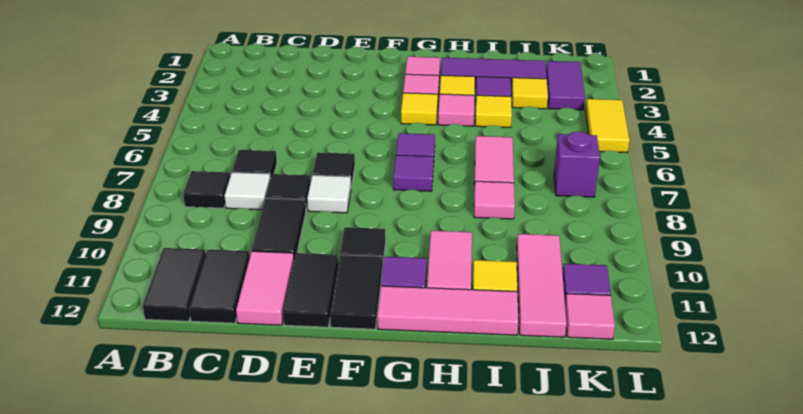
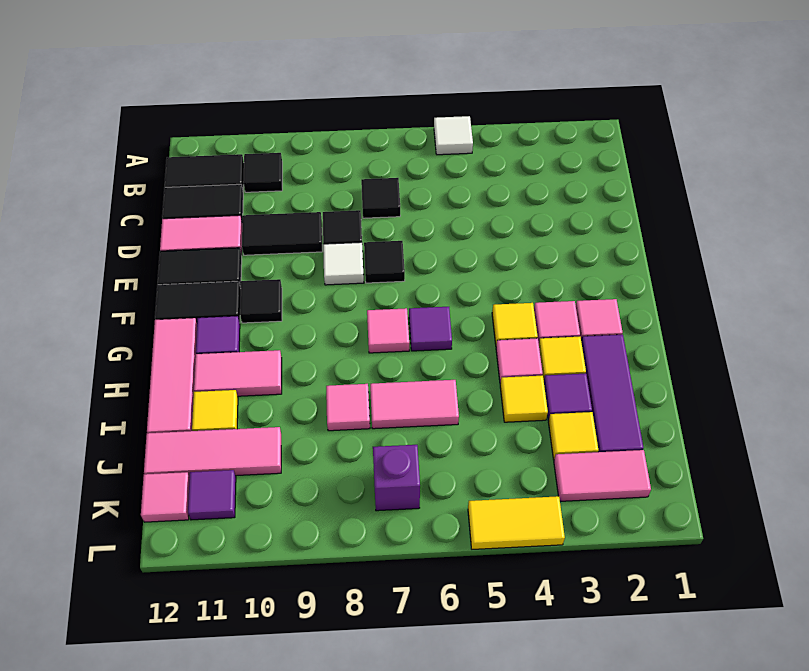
black 1x1 tile [183,171,230,208] -> black 1x1 tile moved to [243,153,282,192]
white 1x1 tile [224,173,270,210] -> white 1x1 tile moved to [434,116,473,155]
purple 1x1 tile [393,155,434,191] -> pink 1x1 tile [367,308,409,353]
purple 1x2 tile [546,61,585,110] -> pink 1x2 tile [554,450,651,501]

